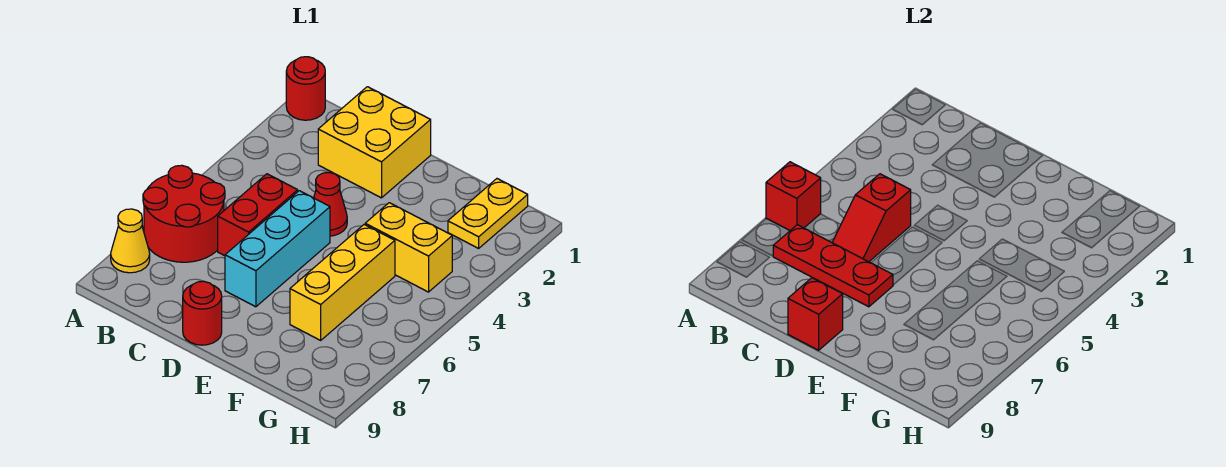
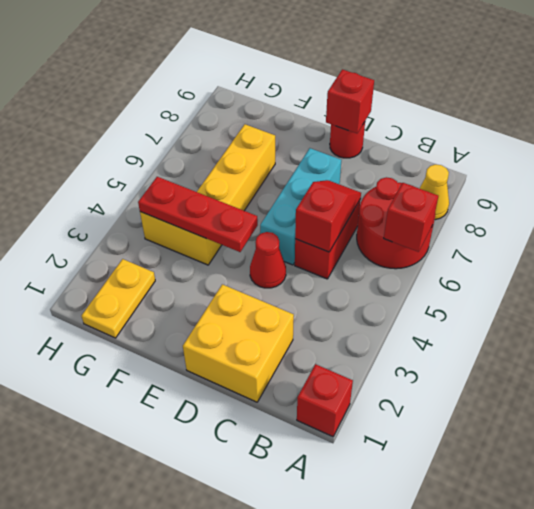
red 1x1 round brick [286,57,325,120] -> red 1x1 brick [297,364,353,437]
red 1x3 plate [773,225,893,307] -> red 1x3 plate moved to [138,177,258,252]

